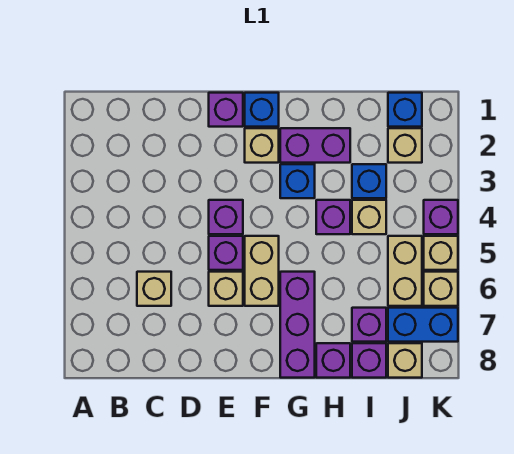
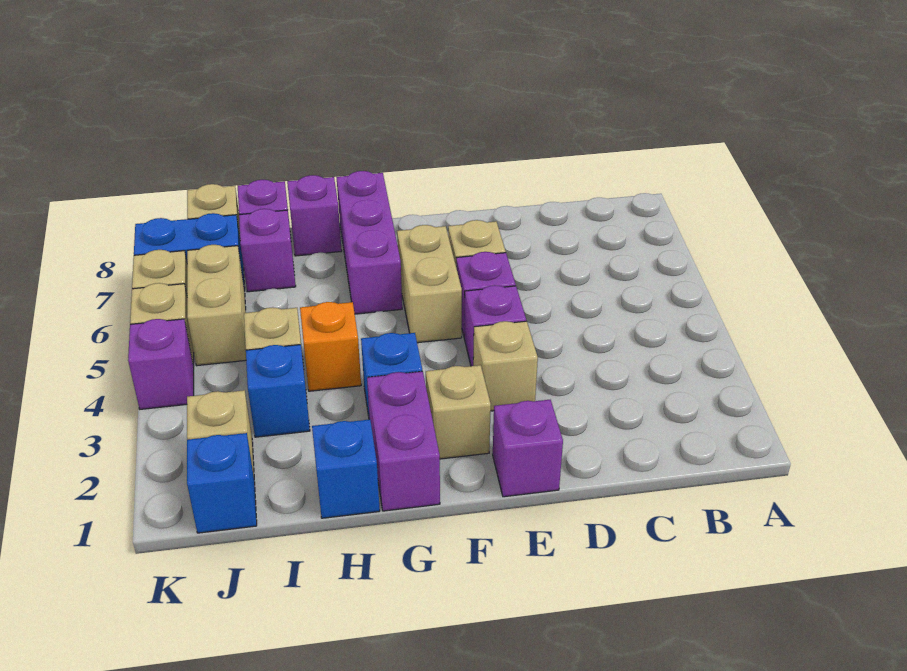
tan 1x1 brick [137,272,171,306] -> tan 1x1 brick moved to [473,321,538,411]
blue 1x1 brick [245,93,279,127] -> blue 1x1 brick moved to [312,419,380,518]
purple 1x2 brick [280,128,350,163] -> purple 1x2 brick turned to [367,371,440,511]
purple 1x1 brick [316,200,350,234] -> orange 1x1 brick [300,302,361,391]

